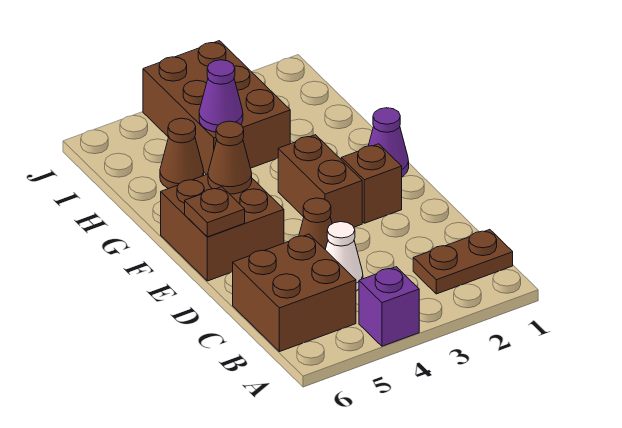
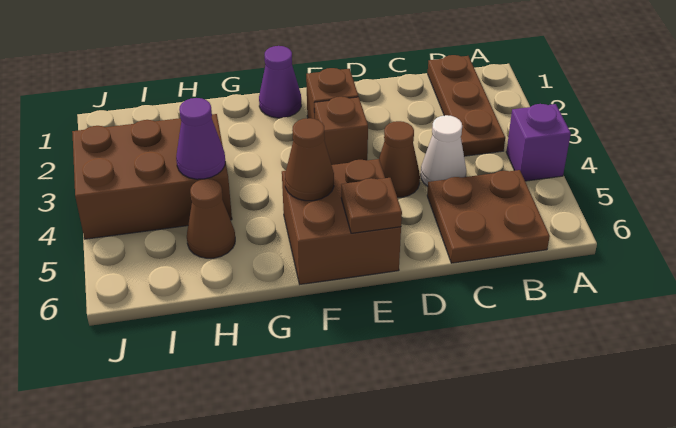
brown 1x2 plate [413,230,513,294] -> brown 1x3 plate [428,55,505,156]
brown 2x2 brick [233,234,356,352] -> brown 2x2 plate [427,170,550,263]
brown 1x2 brick [278,135,362,227] -> brown 1x1 brick [314,97,368,165]

